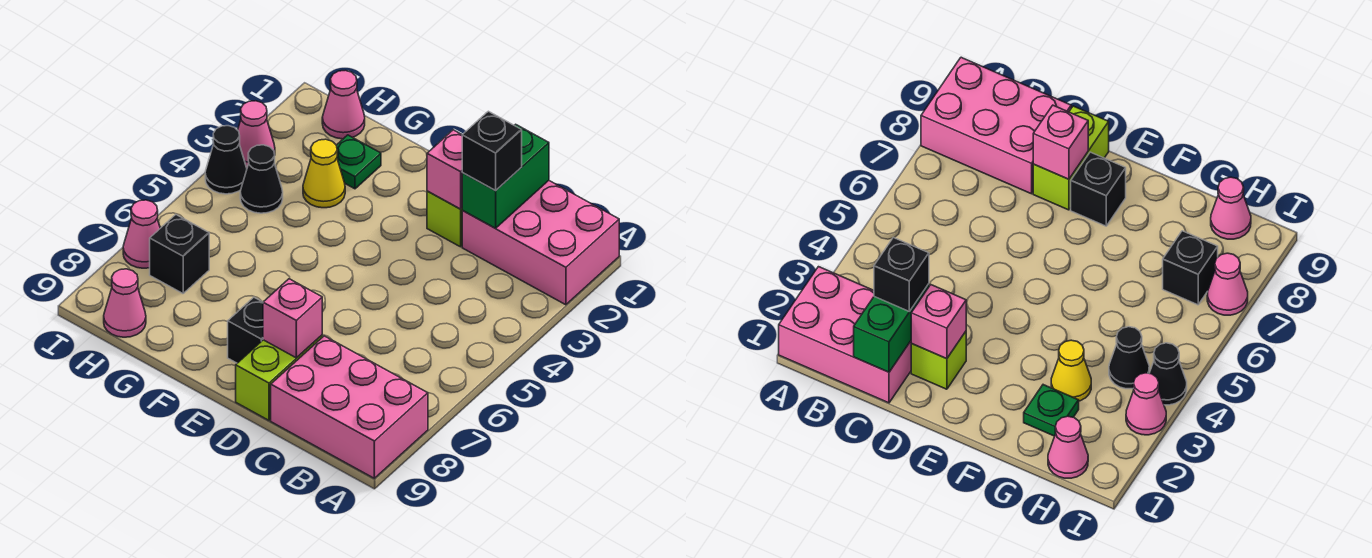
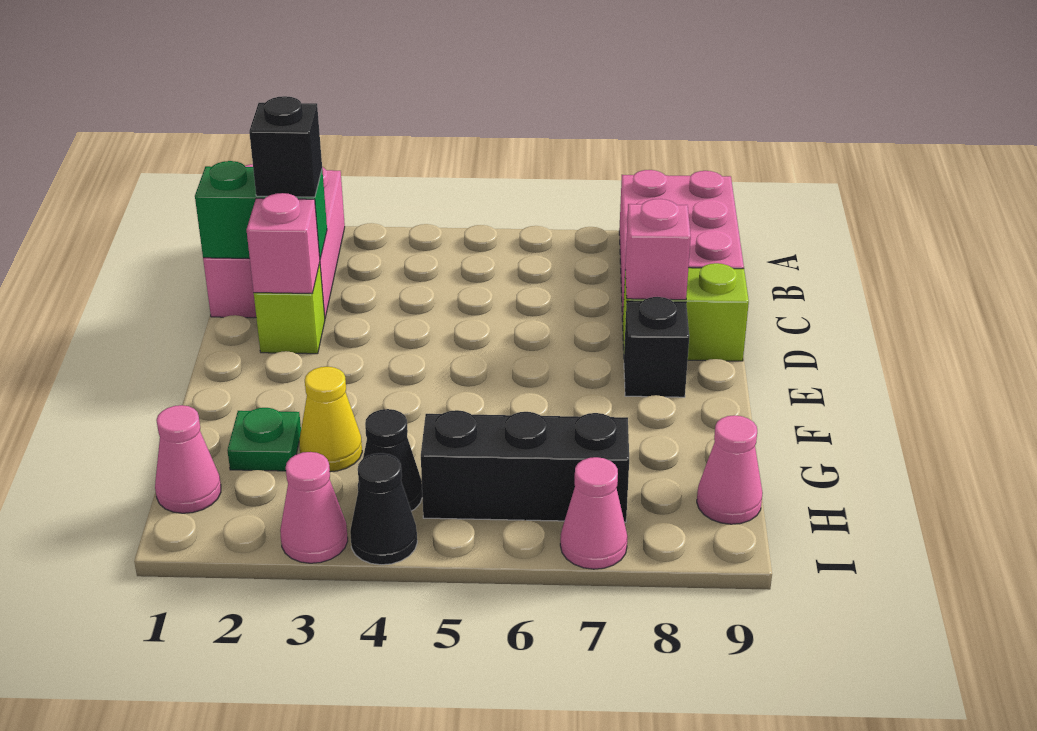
black 1x1 brick [150,215,209,293] -> black 1x3 brick [421,410,629,522]

